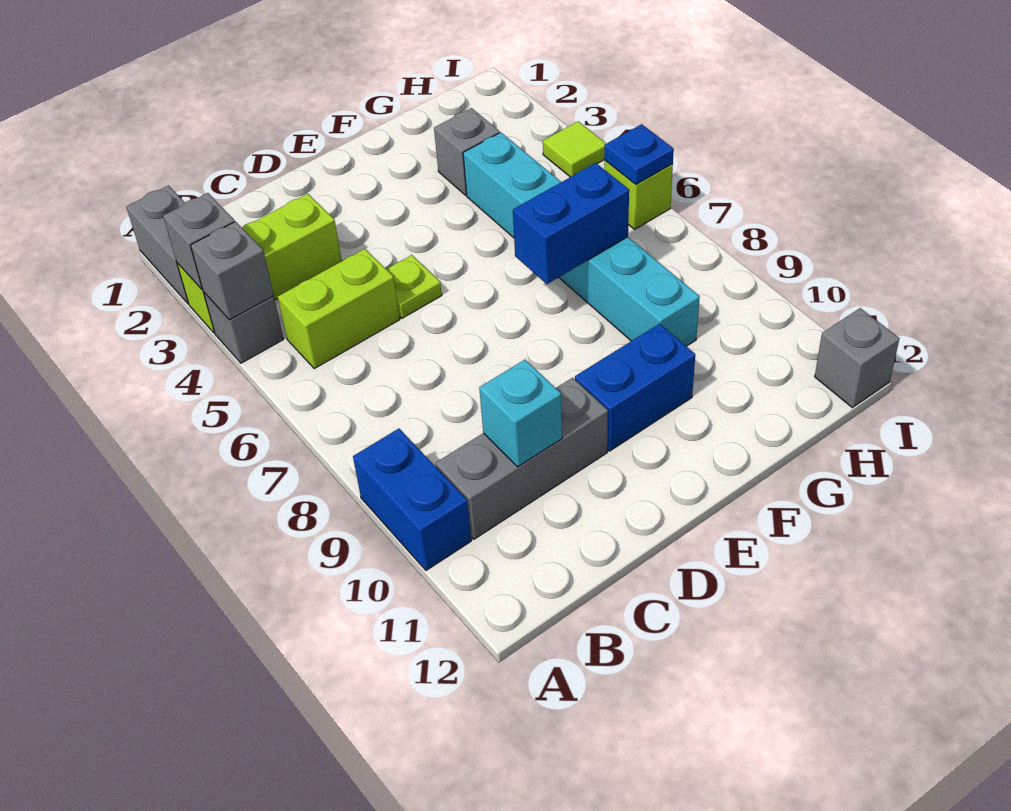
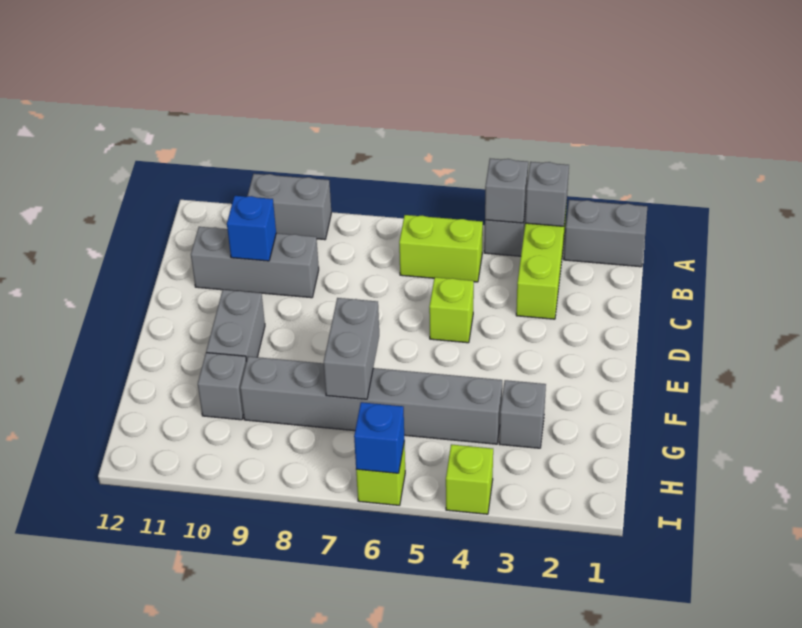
blue 1x2 brick [353,429,471,570] -> grey 1x2 brick [247,174,331,240]
lime 1x2 brick [278,249,400,369] -> lime 1x2 brick turned to [399,215,483,282]
grey 1x3 brick [436,378,608,539] -> grey 1x3 brick turned to [191,227,319,298]
cyan 1x1 brick [479,360,562,467] -> blue 1x1 brick [227,196,276,261]
lime 1x1 plate [387,255,442,318] -> lime 1x1 brick [429,277,474,343]
blue 1x2 brick [575,324,695,451] -> grey 1x2 brick [206,290,265,361]
blue 1x2 brick [513,163,629,284] -> grey 1x2 brick [324,298,379,399]
cyan 1x6 brick [463,132,700,346] -> grey 1x6 brick [240,356,502,444]
lime 1x1 tile [543,122,606,177] -> lime 1x1 brick [446,444,493,514]
blue 1x1 plate [604,124,674,184] -> blue 1x1 brick [354,402,404,473]
grey 1x1 brick [815,308,900,408] -> grey 1x1 brick moved to [198,353,247,420]

